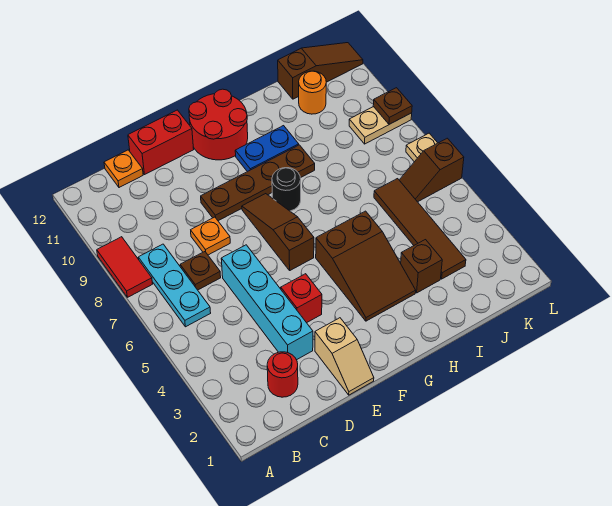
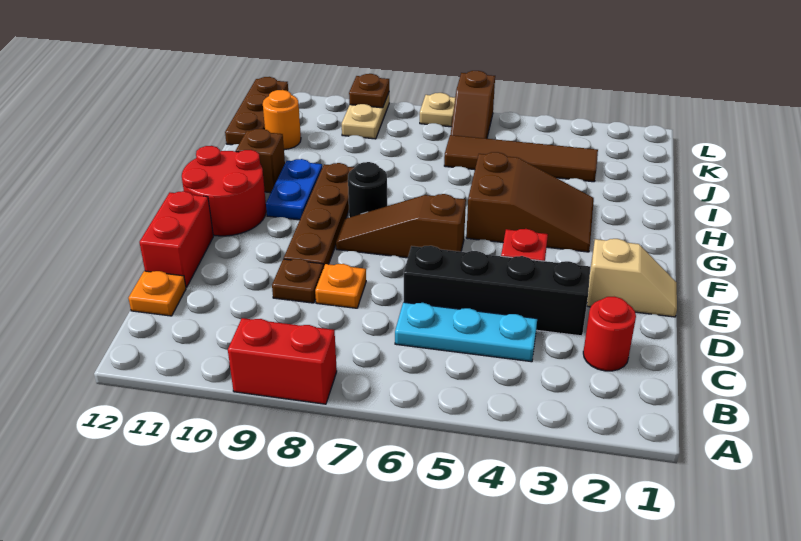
red 1x2 tile [97,237,152,297] -> red 1x2 brick [228,318,337,404]
cyan 1x3 plate [138,244,211,327] -> cyan 1x3 plate moved to [395,302,537,362]
brown 1x1 plate [180,252,221,290] -> brown 1x1 plate moved to [272,259,324,303]
cyan 1x4 brick [221,245,313,360] -> black 1x4 brick [404,246,590,336]
brown 1x1 brick [401,240,442,293] -> brown 1x1 brick moved to [236,129,285,193]
brown 1x3 slope [278,43,363,99] -> brown 1x3 plate [225,77,288,145]

